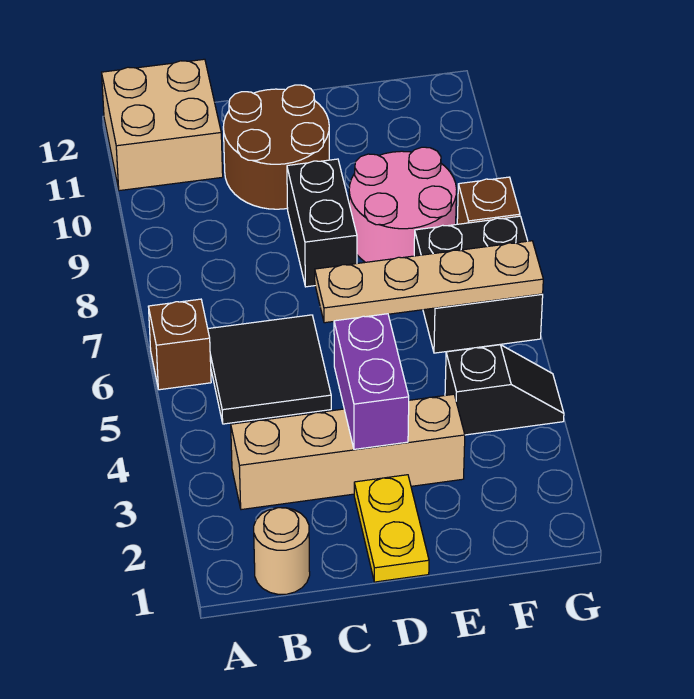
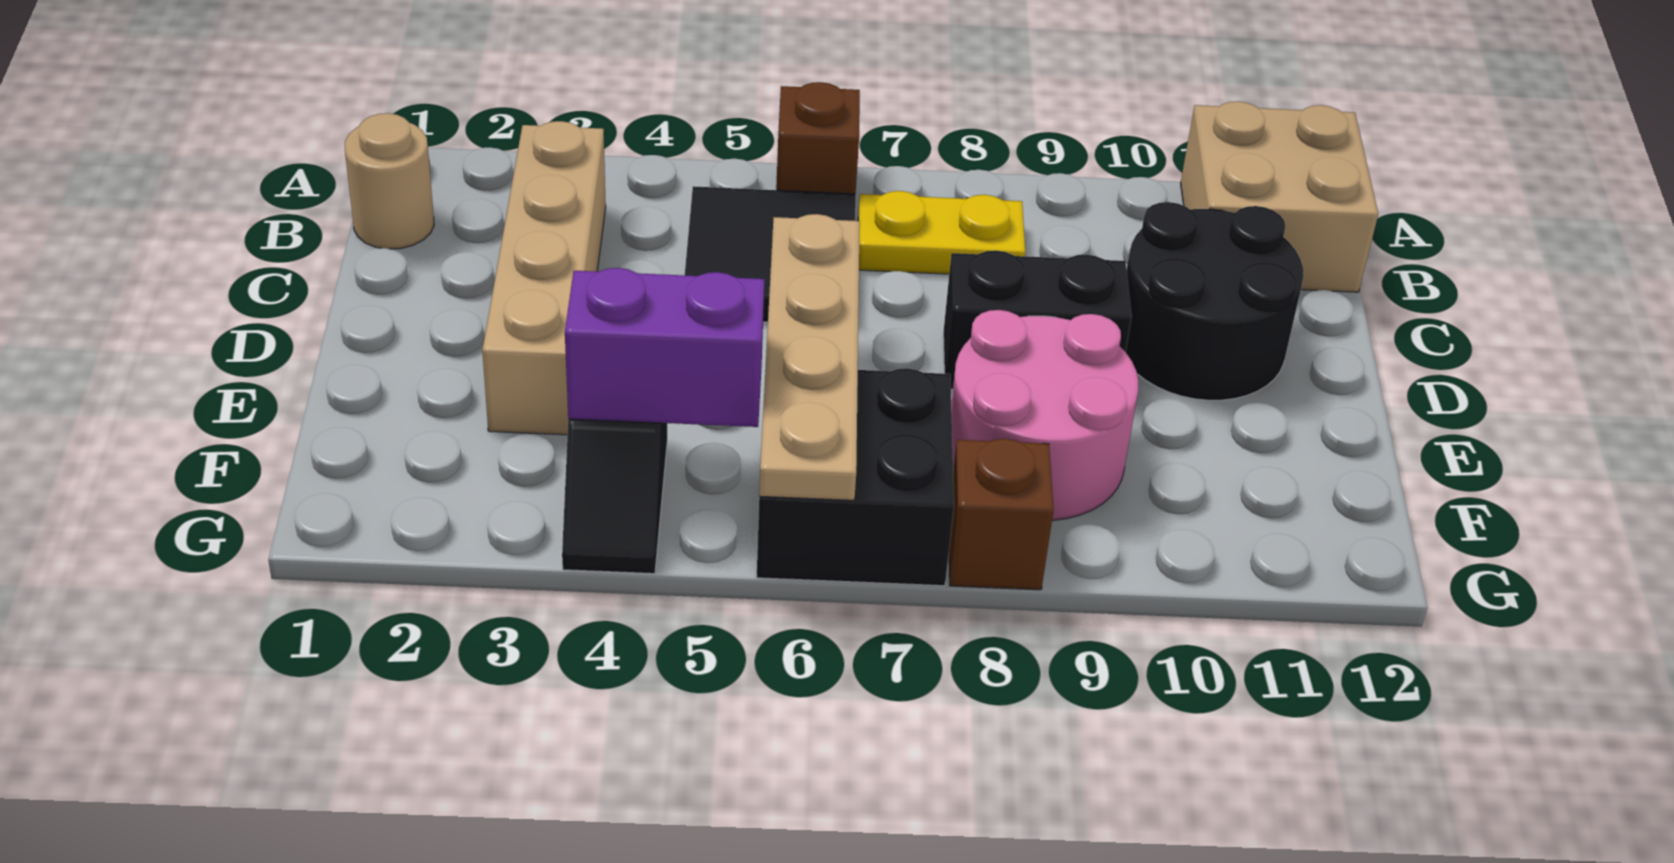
brown 2x2 round brick [223,85,329,209] -> black 2x2 round brick [1126,202,1304,400]
yellow 1x2 plate [354,475,429,582] -> yellow 1x2 plate moved to [858,191,1025,274]
purple 1x2 brick [334,314,409,449] -> purple 1x2 brick moved to [565,268,764,427]

